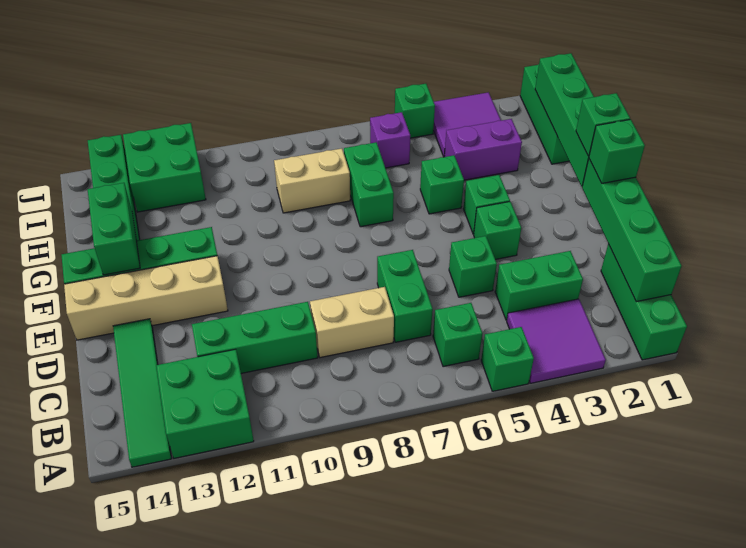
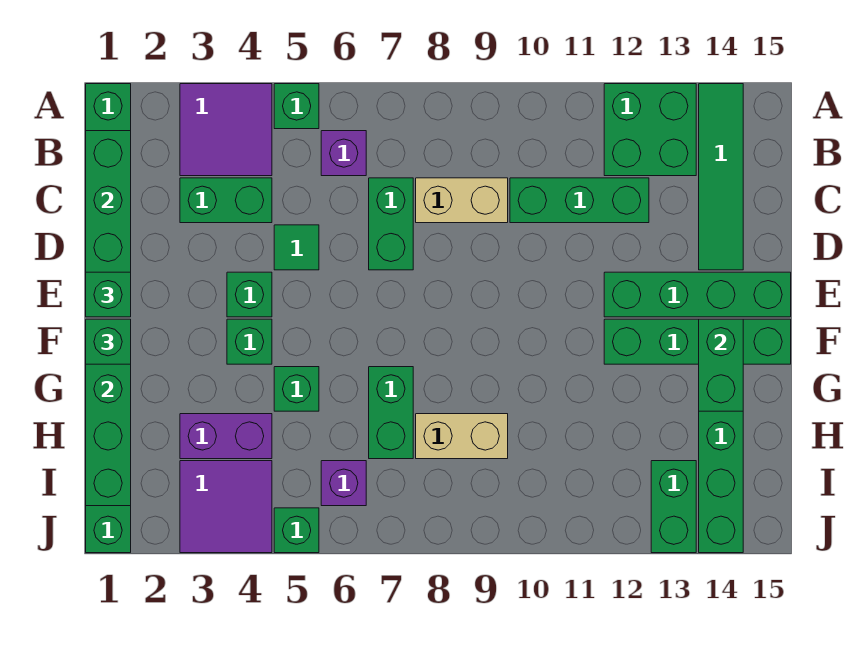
green 1x1 brick [433,303,482,367] -> purple 1x1 brick [321,131,366,176]
green 1x1 brick [449,236,497,297] -> green 1x1 tile [274,225,319,270]
tan 1x4 brick [64,256,228,340] -> green 1x4 brick [604,272,791,317]
green 2x2 brick [123,123,206,212] -> green 1x2 brick [651,461,696,553]

